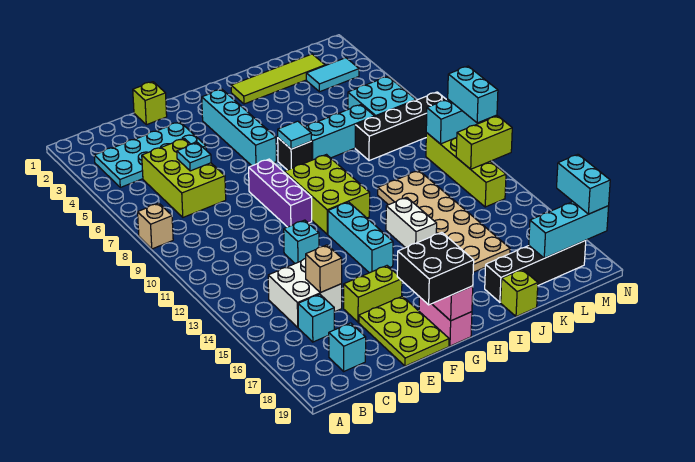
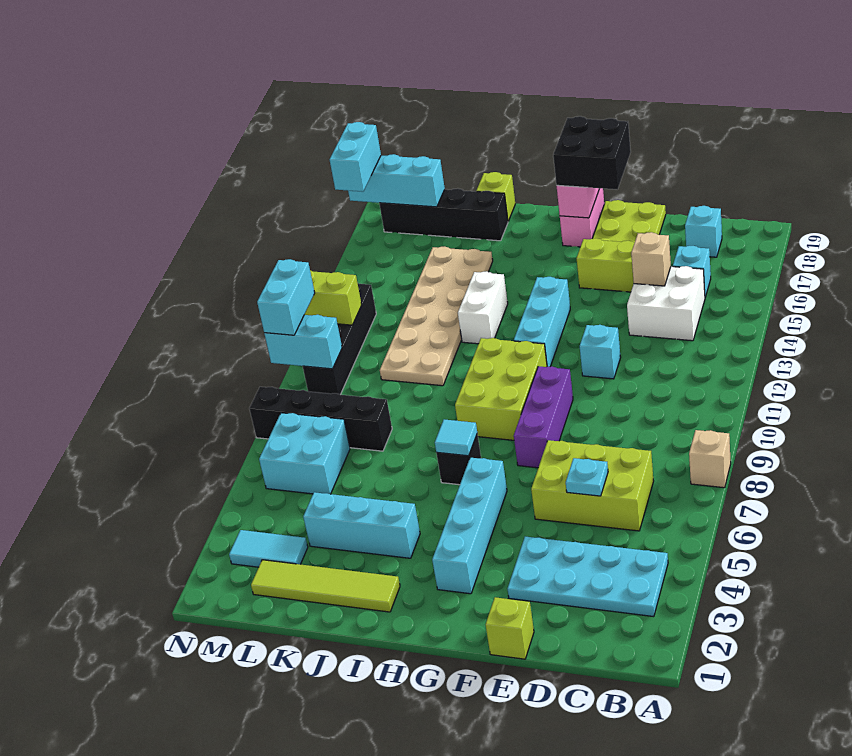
lime 2x3 brick [142,139,226,217] -> lime 2x3 brick turned to [531,440,654,531]
cyan 1x3 brick [305,105,375,160] -> cyan 1x3 brick moved to [303,492,420,558]
lime 1x4 brick [426,133,506,207] -> black 1x4 brick [303,283,376,395]

